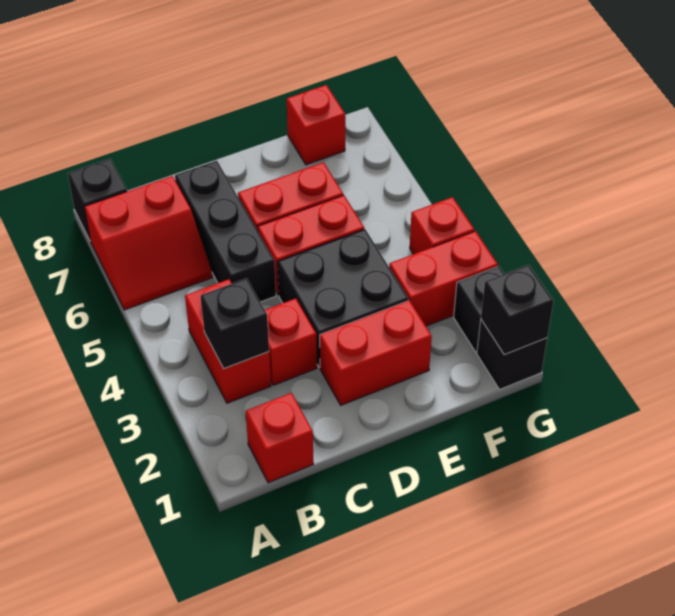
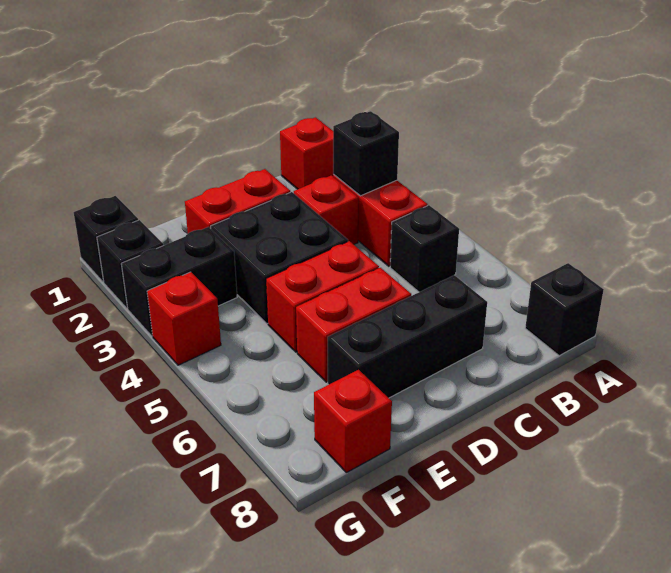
red 2x2 slope [84,176,212,310] -> none
black 1x3 brick [175,160,276,302] -> black 1x3 brick turned to [328,275,487,398]
red 1x2 brick [389,231,498,326] -> black 1x2 brick [121,227,237,336]
black 1x1 brick [481,265,553,354] -> black 1x1 brick moved to [390,205,459,292]

